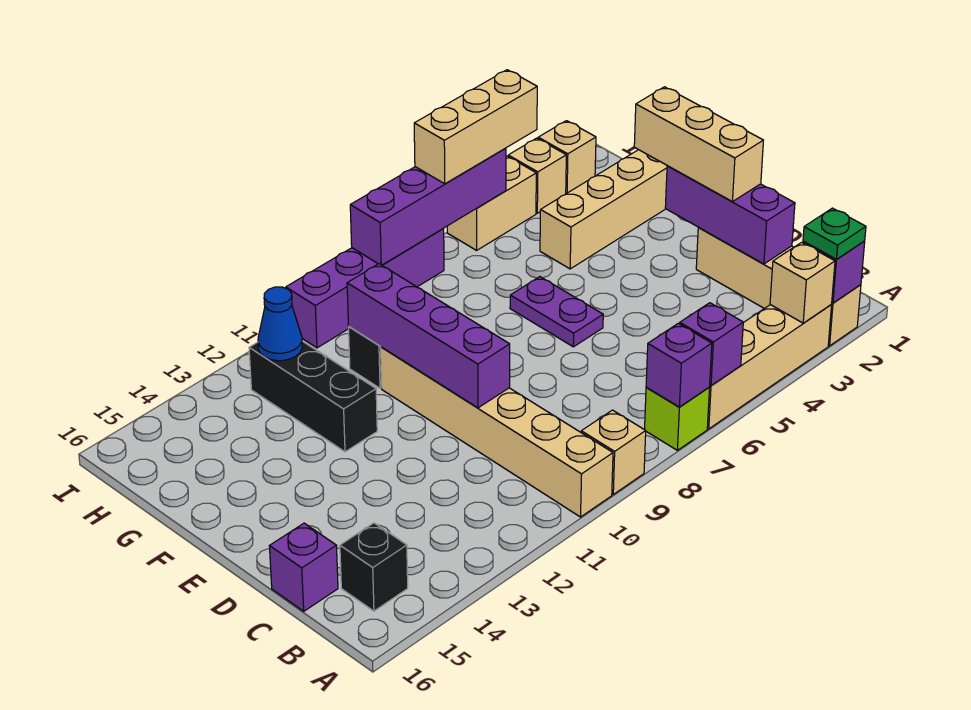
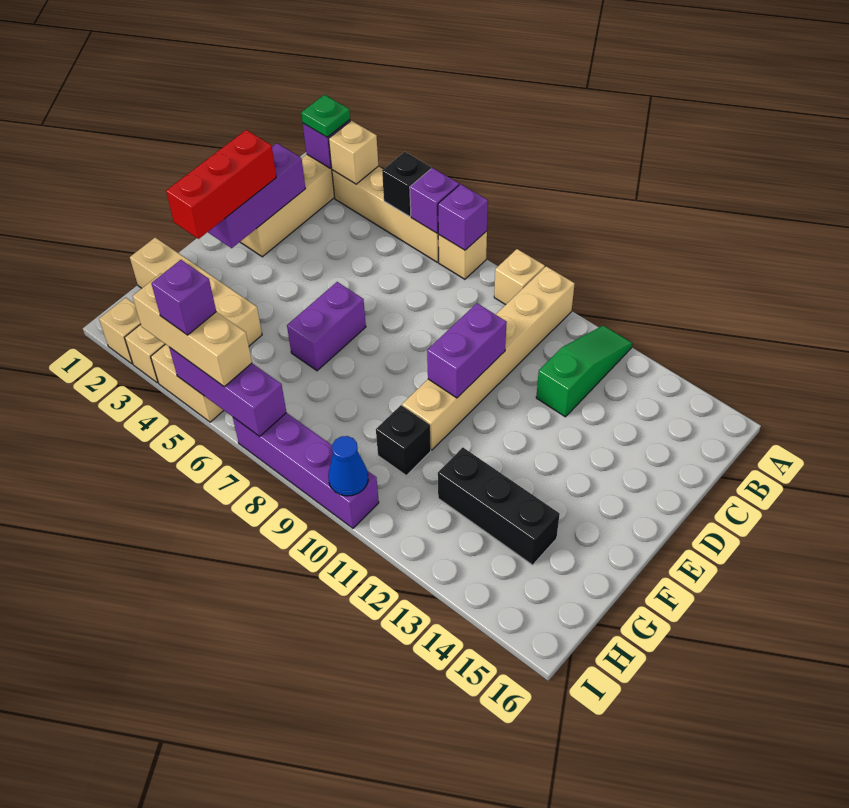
lime 1x1 brick [645,387,709,450] -> tan 1x1 brick [438,231,487,279]
none -> green 1x3 slope [536,325,632,417]
black 1x1 brick [340,523,408,611] -> black 1x1 brick moved to [382,152,431,216]
purple 1x1 brick [270,523,338,611] -> purple 1x1 brick moved to [151,260,216,335]
tan 1x3 brick [634,87,763,202] -> red 1x3 brick [166,130,276,239]
purple 1x4 brick [347,264,510,408] -> purple 1x2 brick [427,303,507,398]
purple 1x2 plate [510,277,603,347] -> purple 1x2 brick [287,282,366,371]
black 1x3 brick [249,341,377,452] -> black 1x3 brick turned to [438,447,560,565]
blue 1x1 cone [258,287,302,361] -> blue 1x1 cone moved to [328,436,368,496]
purple 1x4 brick [350,148,506,265] -> purple 1x3 brick [169,347,286,436]

